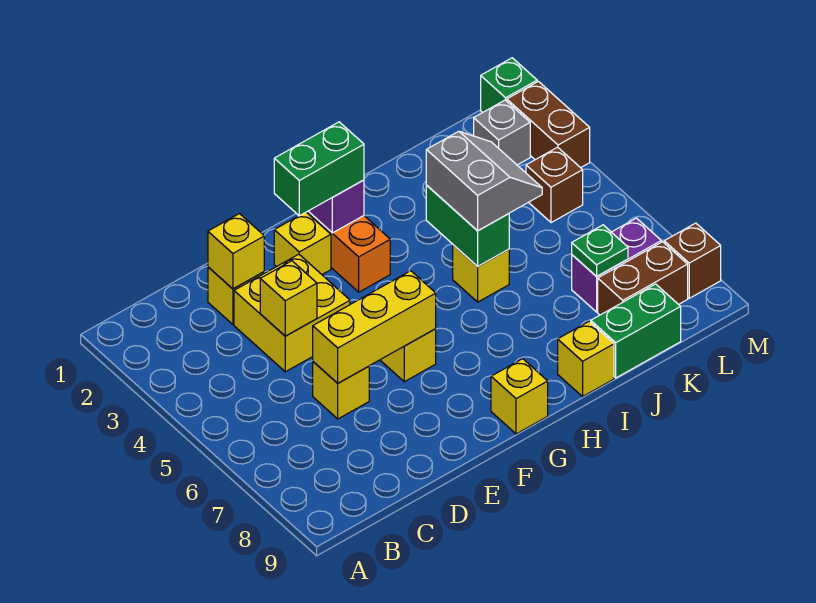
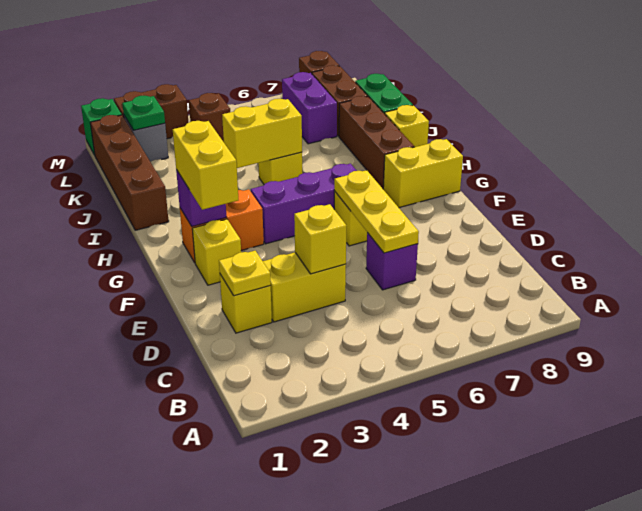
yellow 1x1 brick [208,214,264,289] -> yellow 1x1 plate [219,251,271,296]
yellow 2x2 brick [234,254,350,372] -> yellow 1x2 brick [263,252,346,322]
yellow 1x1 brick [313,362,369,419] -> purple 1x1 brick [366,233,418,290]
yellow 1x3 brick [313,271,436,383] -> yellow 1x3 plate [334,170,419,253]
green 1x2 brick [274,122,364,216] -> yellow 1x2 brick [173,121,238,210]
none -> purple 1x3 brick [251,164,357,244]
yellow 1x1 brick [491,359,548,434] -> yellow 1x2 brick [383,139,463,208]
none -> brown 1x3 brick [339,96,414,189]
none -> brown 1x4 brick [90,115,169,230]
green 1x2 brick [426,185,509,267] -> yellow 1x2 brick [222,99,302,168]
grey 2x2 slope [426,131,542,231] -> none
green 1x1 plate [572,225,628,277] -> green 1x1 plate moved to [122,96,165,130]

